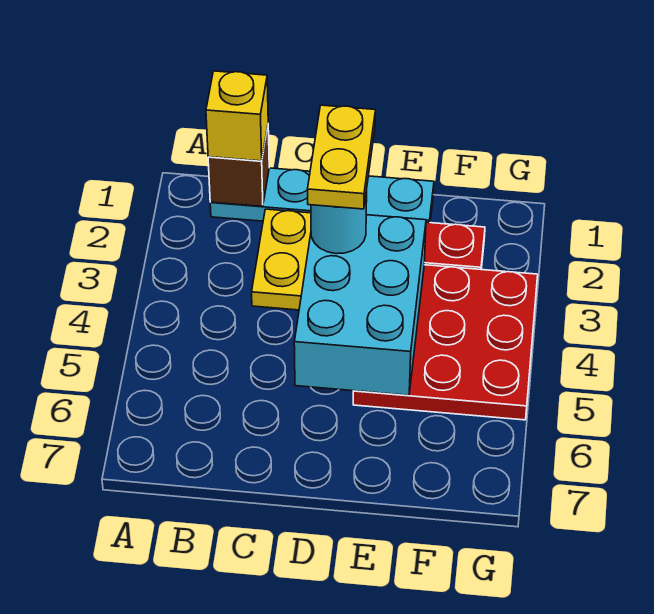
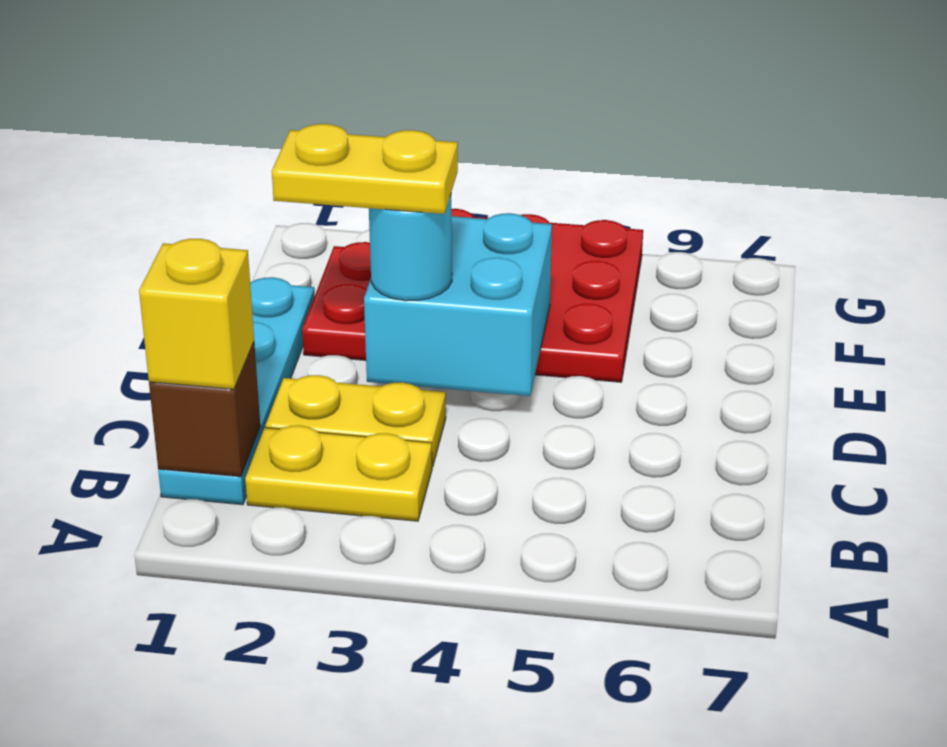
none -> yellow 1x2 plate [245,425,432,521]
cyan 2x3 brick [294,215,426,395] -> cyan 2x2 brick [364,213,552,396]

